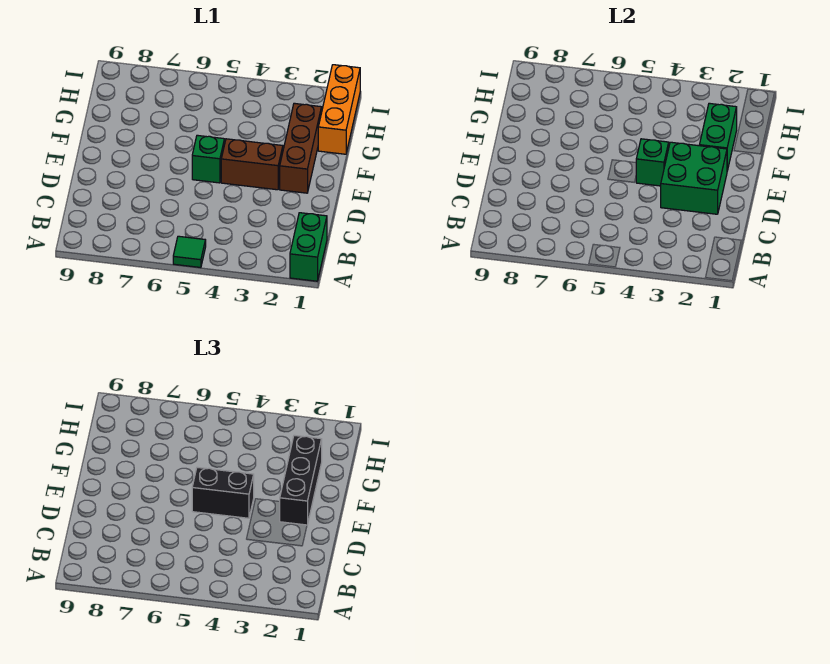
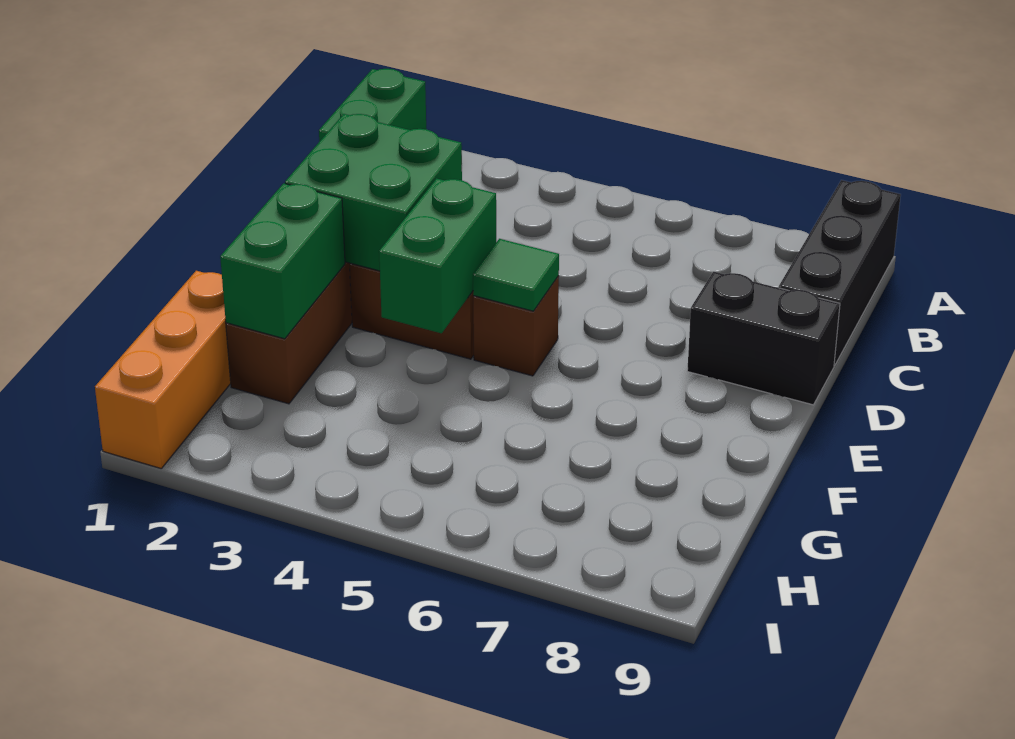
green 1x1 tile [173,236,206,268] -> green 1x1 tile moved to [473,239,559,311]
black 1x3 brick [280,435,322,525] -> black 1x3 brick moved to [779,180,901,365]
green 1x1 brick [636,139,669,186] -> green 1x2 brick [379,178,496,333]
black 1x2 brick [192,467,254,518] -> black 1x2 brick moved to [687,272,840,405]
green 1x1 brick [192,135,225,183] -> brown 1x1 brick [473,276,559,376]

